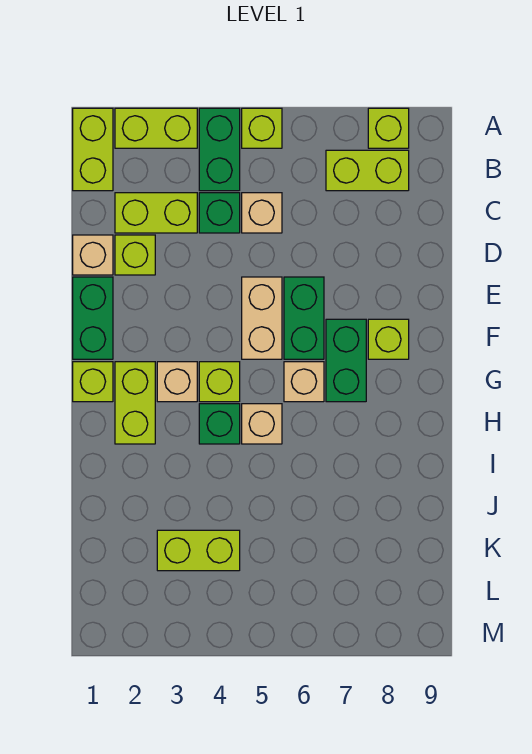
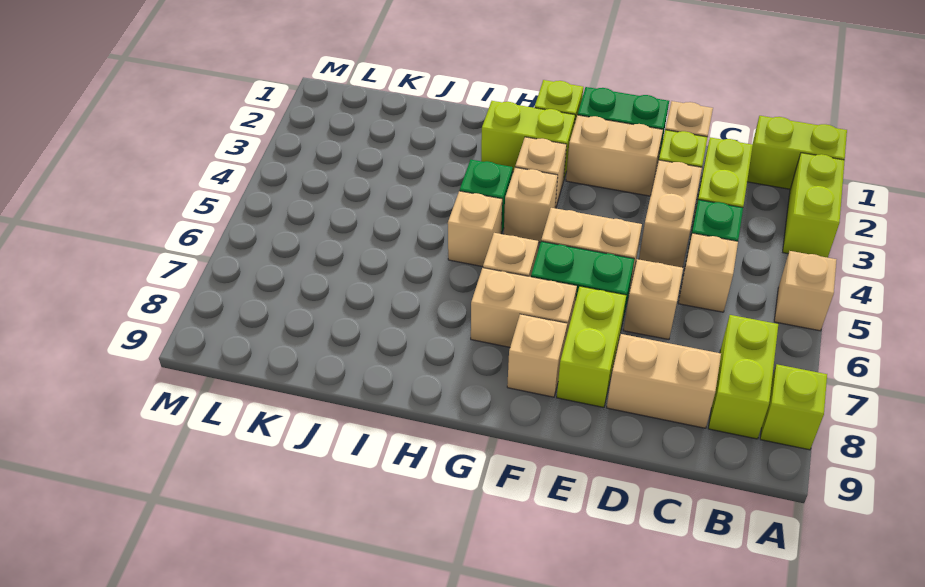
green 1x2 brick [199,108,240,191] -> none
lime 1x1 brick [242,108,282,148] -> tan 1x1 brick [774,251,836,331]
none -> tan 1x2 brick [607,334,721,428]
none -> tan 1x2 brick [639,160,702,268]
none -> tan 1x1 brick [623,259,683,340]
none -> tan 1x2 brick [566,115,663,196]
green 1x2 brick [326,319,366,402] -> tan 1x2 brick [471,268,577,347]
lime 1x1 brick [368,319,409,359] -> tan 1x1 brick [507,314,567,397]
lime 1x1 brick [199,362,240,402] -> tan 1x1 brick [504,167,558,242]
lime 1x2 brick [157,530,240,571] -> lime 1x2 brick moved to [557,286,626,407]

